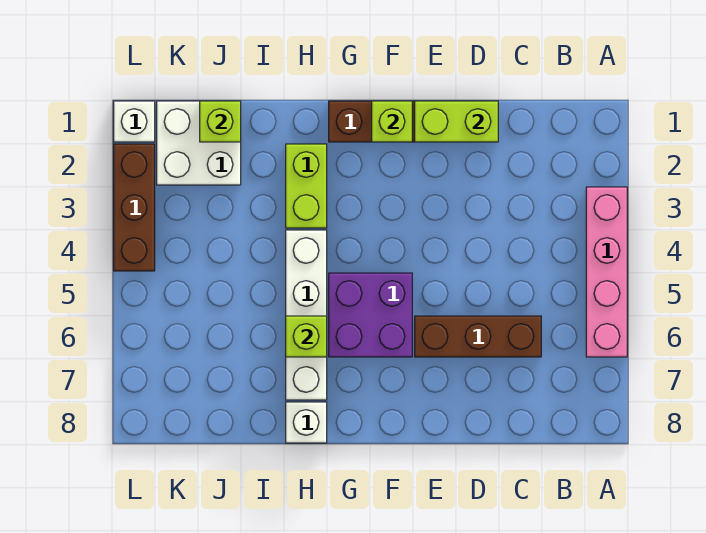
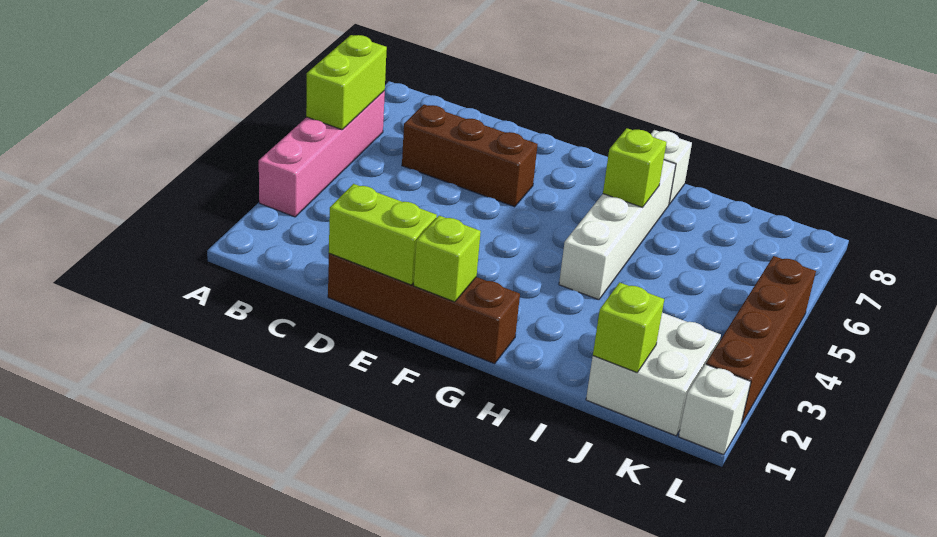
purple 2x2 brick [329,273,412,357] -> none
lime 1x2 brick [286,144,327,228] -> lime 1x2 brick moved to [306,35,387,130]
brown 1x3 brick [114,144,155,271] -> brown 1x4 brick [706,256,816,424]

